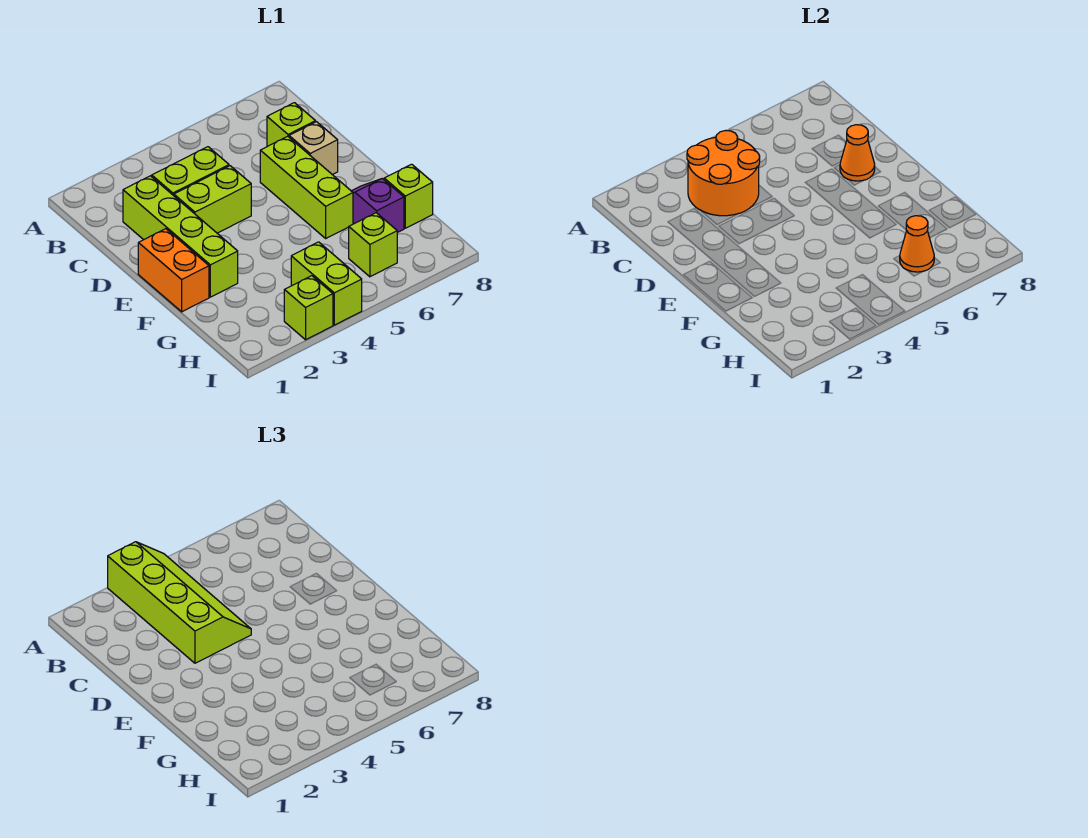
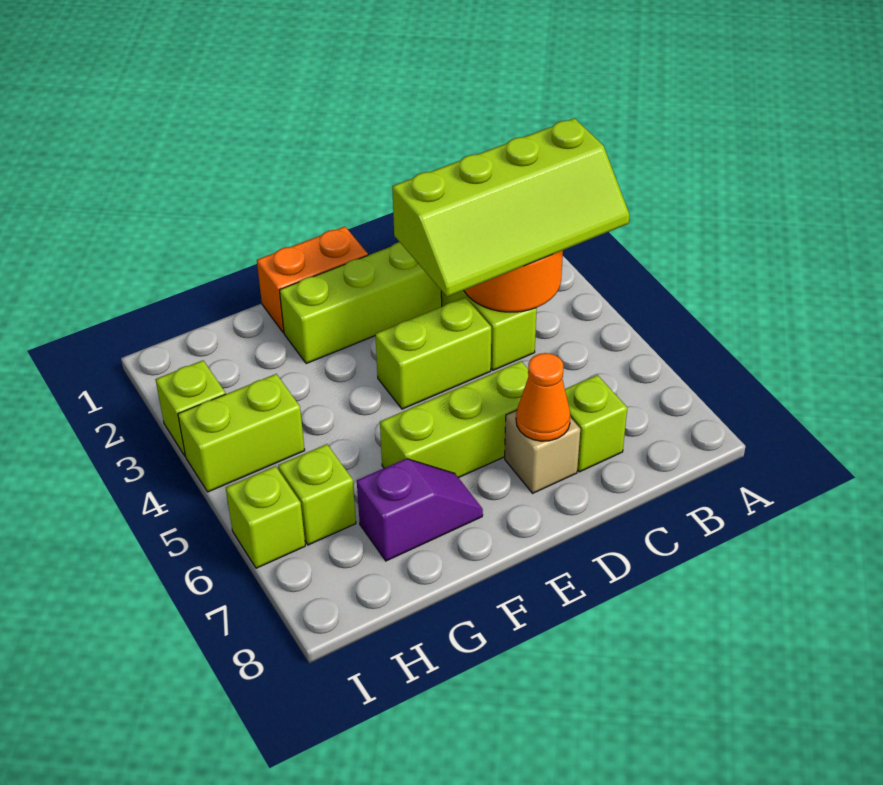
lime 1x2 brick [174,166,251,233] -> lime 1x2 brick turned to [375,297,491,409]
lime 1x1 brick [384,164,433,228] -> lime 1x1 brick moved to [226,466,305,568]
orange 1x1 cone [900,216,934,272] -> none

